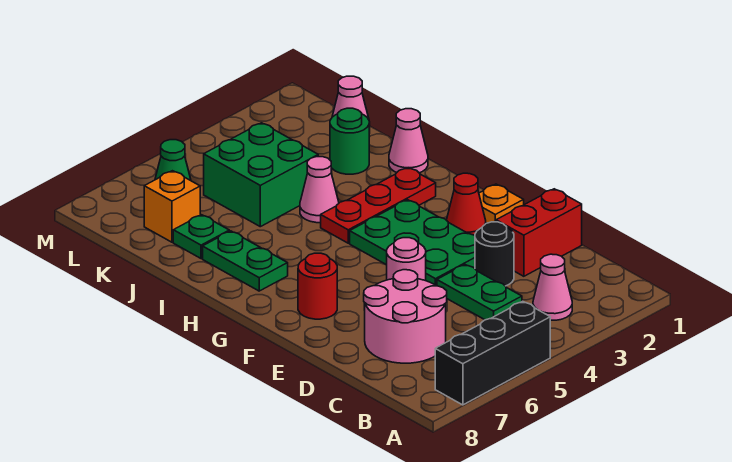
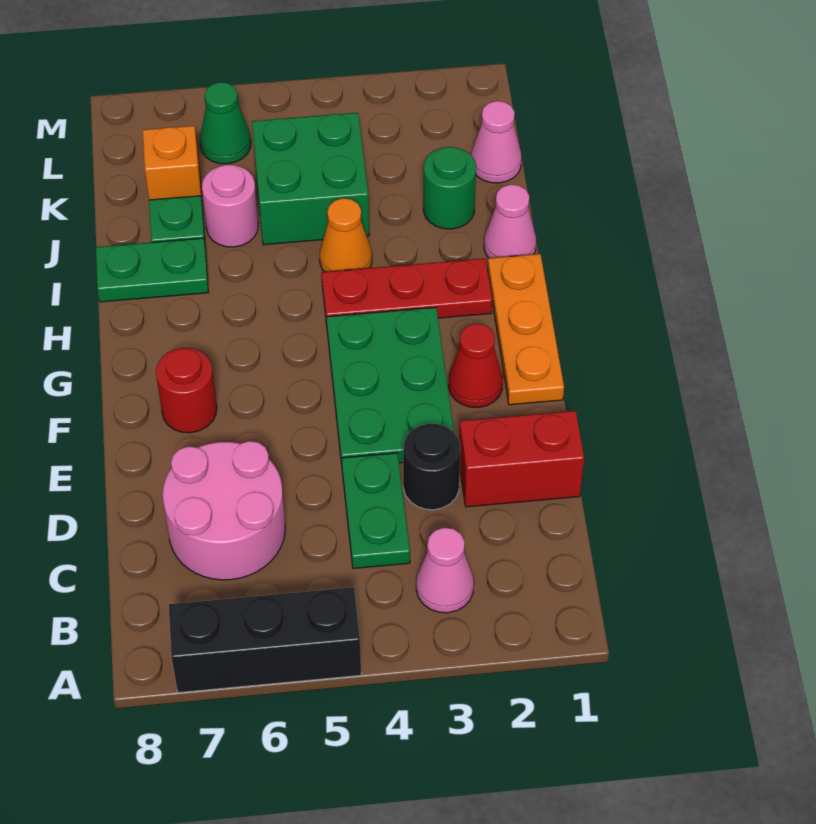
pink 1x1 round brick [387,238,426,281] -> pink 1x1 round brick moved to [202,165,258,247]
orange 1x1 plate [479,184,524,223] -> orange 1x3 plate [488,254,564,405]
green 1x2 plate [203,231,288,291] -> green 1x2 plate turned to [96,238,209,302]
pink 1x1 cone [300,157,339,223] -> orange 1x1 cone [320,198,372,272]

